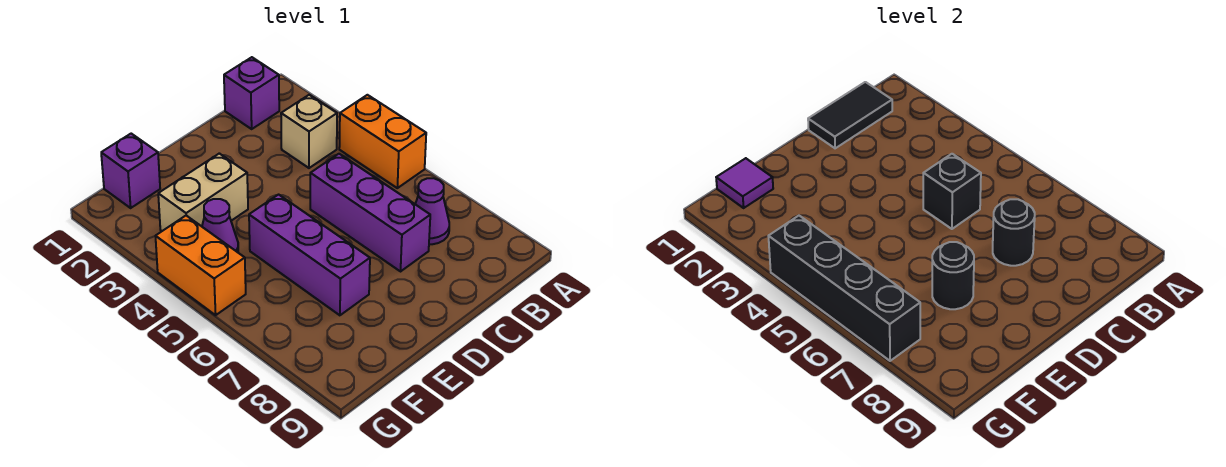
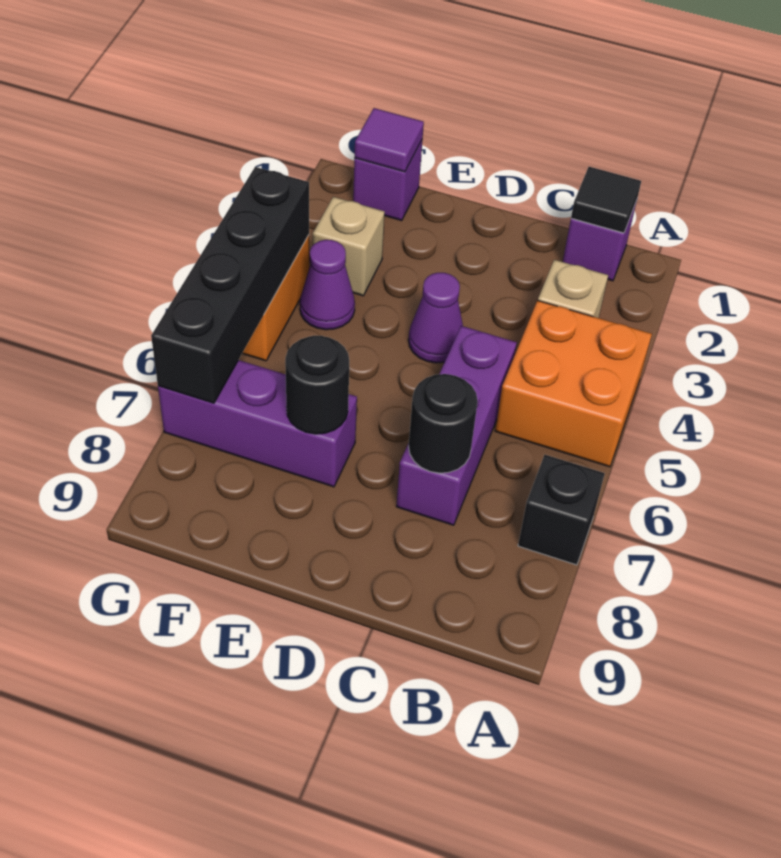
orange 1x2 brick [339,95,426,188] -> orange 2x2 brick [495,300,652,467]
black 1x2 tile [808,82,892,148] -> black 1x1 tile [571,167,641,233]
purple 1x1 cone [415,178,449,244] -> purple 1x1 cone moved to [408,273,463,363]
black 1x1 brick [923,154,981,229] -> black 1x1 brick moved to [518,455,605,565]
tan 1x2 brick [158,153,248,231] -> tan 1x1 brick [313,197,385,296]
purple 1x3 brick [249,195,370,315] -> purple 1x3 brick turned to [158,360,357,487]

